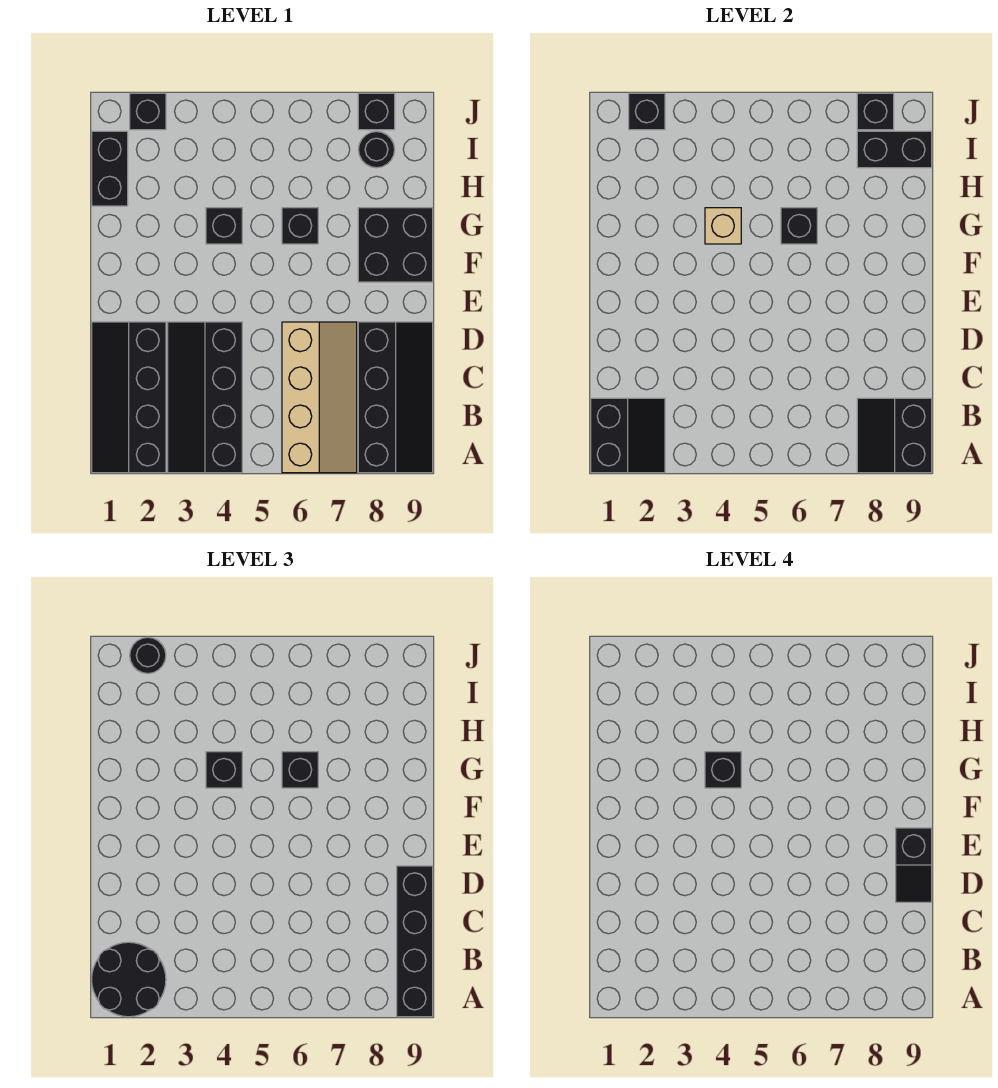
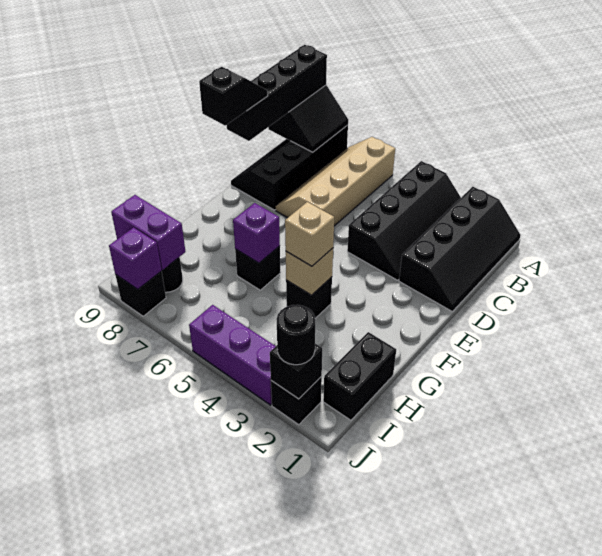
black 2x2 slope [591,398,665,473] -> none
black 2x2 round brick [92,942,166,1017] -> none
black 2x2 brick [358,208,433,282] -> none
black 1x1 brick [206,752,242,788] -> tan 1x1 brick [285,202,334,266]
black 1x1 brick [705,752,741,788] -> none
black 1x1 brick [781,208,817,244] -> purple 1x1 brick [233,203,280,263]
black 1x1 brick [282,752,318,788] -> none
black 1x2 brick [857,131,932,168] -> purple 1x2 brick [111,195,185,270]
none -> purple 1x3 brick [189,305,276,405]
black 1x1 brick [857,93,894,130] -> purple 1x1 brick [109,228,162,289]

